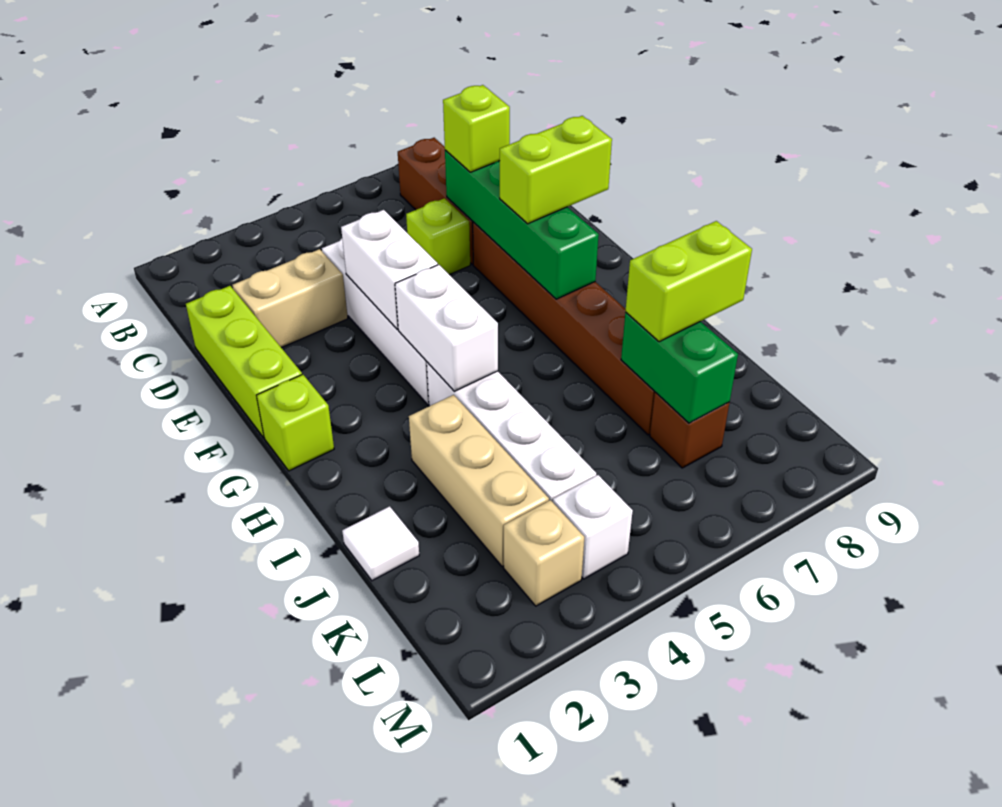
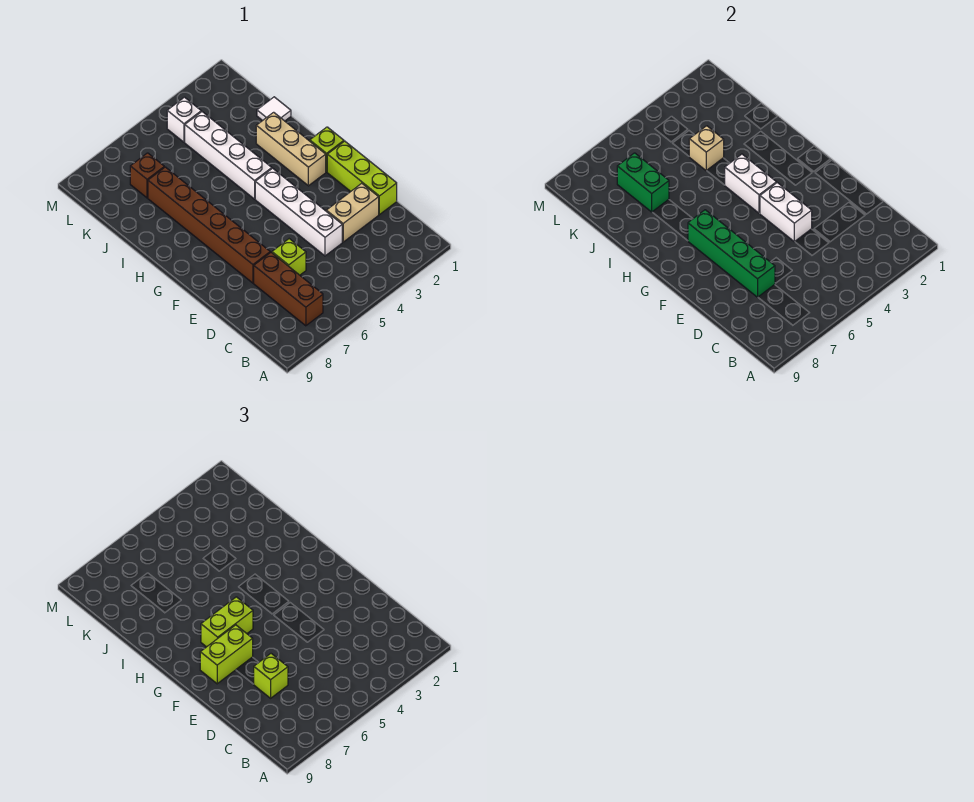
tan 1x3 brick [409,395,549,567] -> tan 1x3 brick moved to [256,112,326,186]
lime 1x2 brick [625,221,752,342] -> lime 1x2 brick moved to [201,597,253,647]
tan 1x1 brick [504,500,584,606] -> tan 1x1 brick moved to [689,126,724,171]

